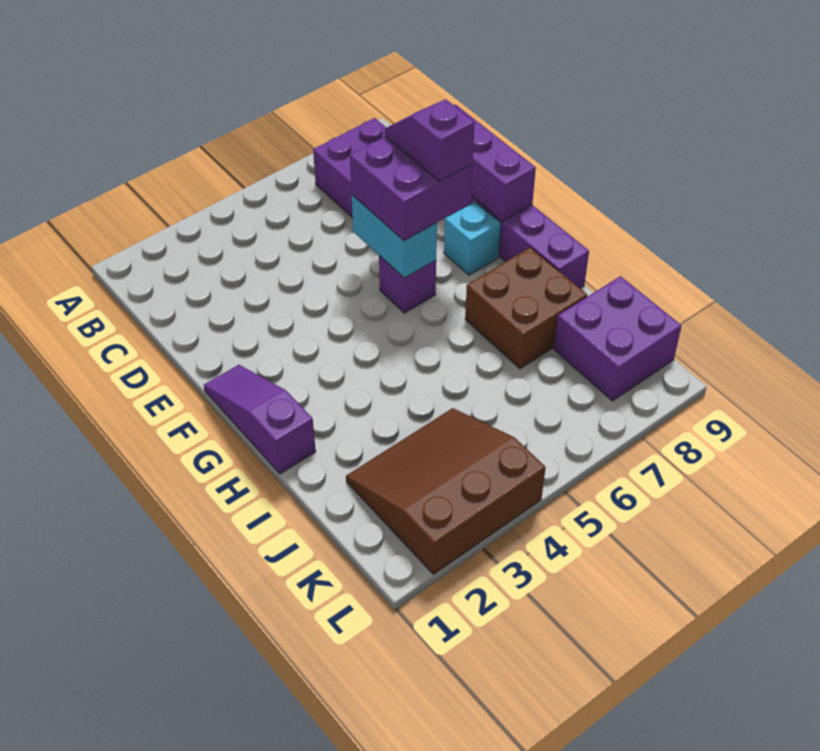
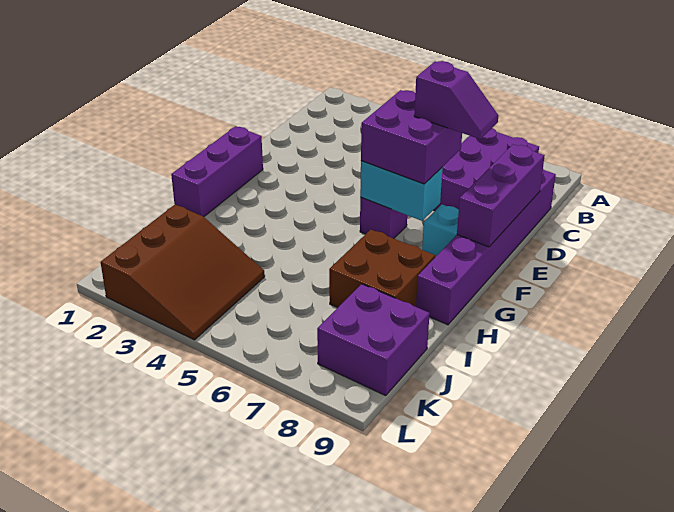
cyan 1x2 brick [352,195,437,278] -> cyan 1x2 brick turned to [360,161,443,221]
purple 1x2 slope [385,99,475,181] -> purple 1x2 slope turned to [414,61,498,139]
purple 1x3 slope [204,365,316,474] -> purple 1x3 brick [171,126,263,217]
brown 3x3 slope [346,408,546,574] -> brown 3x3 slope turned to [101,205,265,340]

